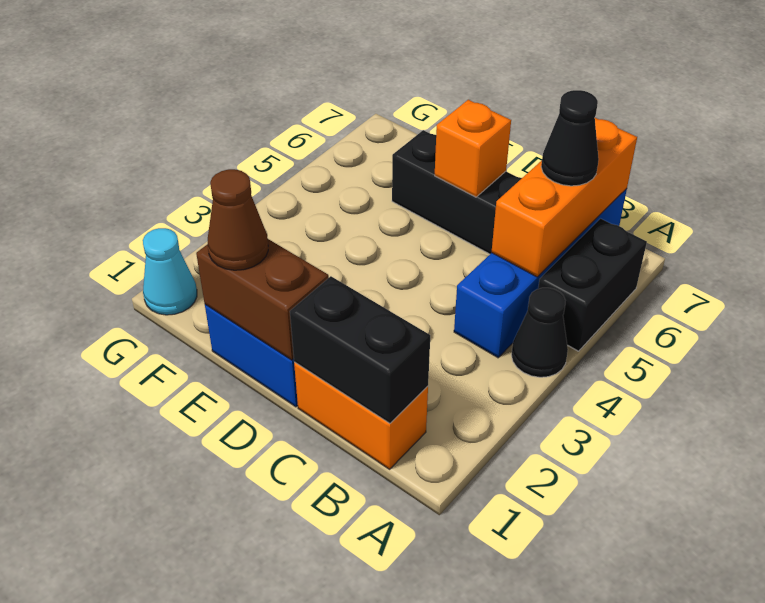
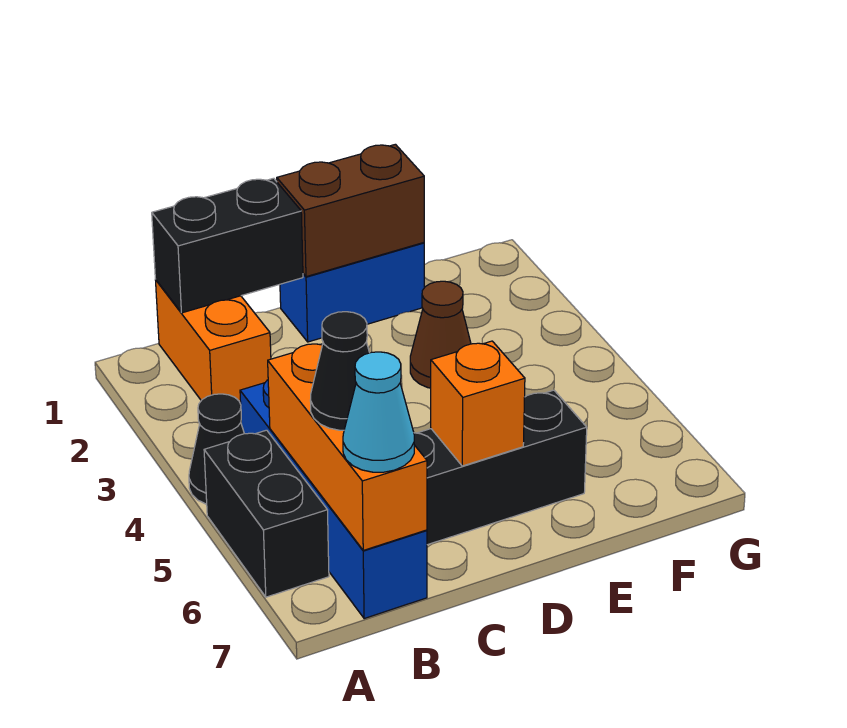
orange 1x2 brick [294,362,428,469] -> orange 1x2 brick turned to [156,280,271,404]
brown 1x1 cone [208,169,268,270] -> brown 1x1 cone moved to [410,281,471,388]
cyan 1x1 cone [143,228,197,315] -> cyan 1x1 cone moved to [343,352,414,472]

